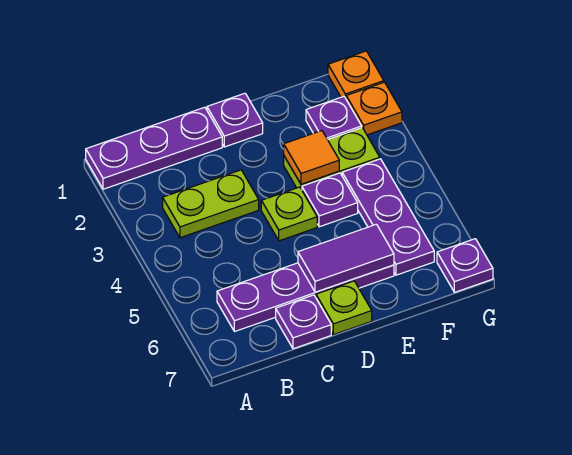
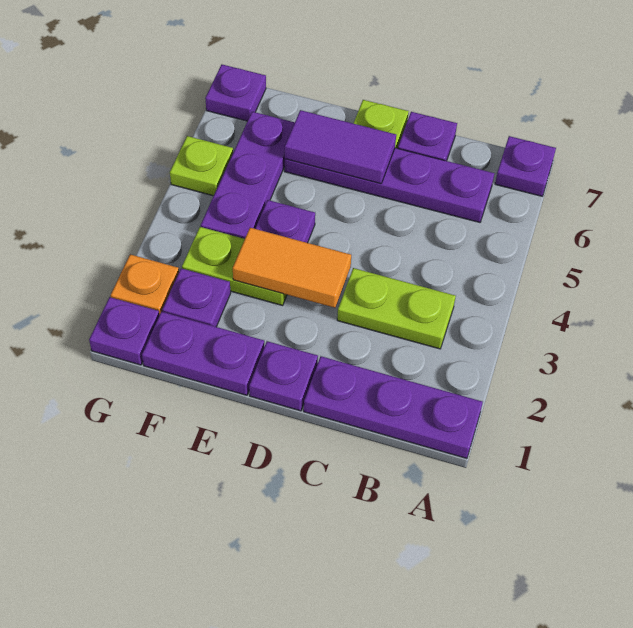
none -> purple 1x1 plate [495,136,556,196]
lime 1x1 plate [261,187,317,241] -> lime 1x1 plate moved to [170,136,233,196]
none -> purple 1x2 plate [142,312,264,395]
orange 1x1 tile [284,131,339,184] -> orange 1x2 tile [233,228,351,308]
orange 1x1 plate [328,51,384,98] -> purple 1x1 plate [89,297,159,365]

